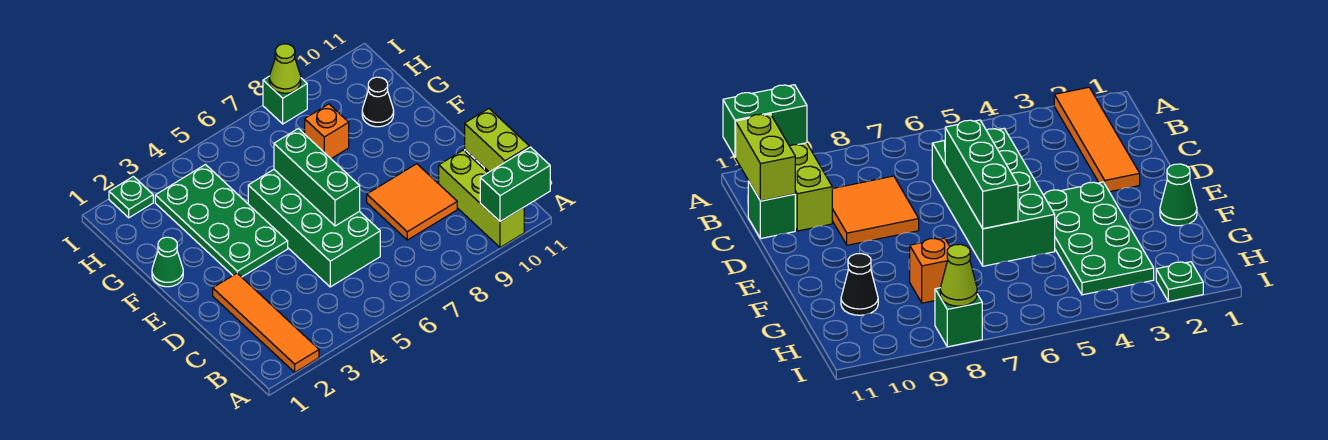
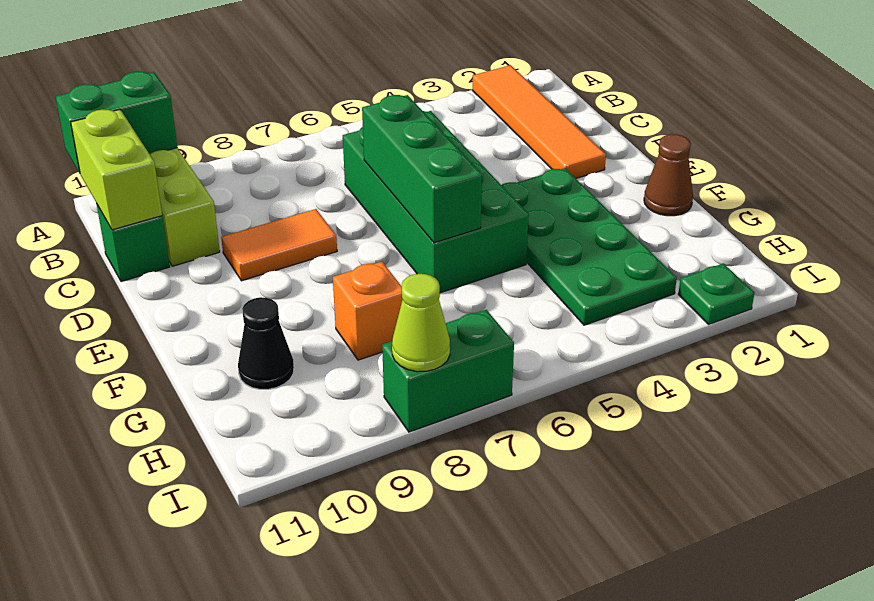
orange 2x2 tile [367,164,457,240] -> orange 1x2 tile [221,209,337,281]
green 1x1 cone [152,237,183,287] -> brown 1x1 cone [644,134,693,216]
green 1x1 brick [263,76,307,124] -> green 1x2 brick [382,310,514,432]

